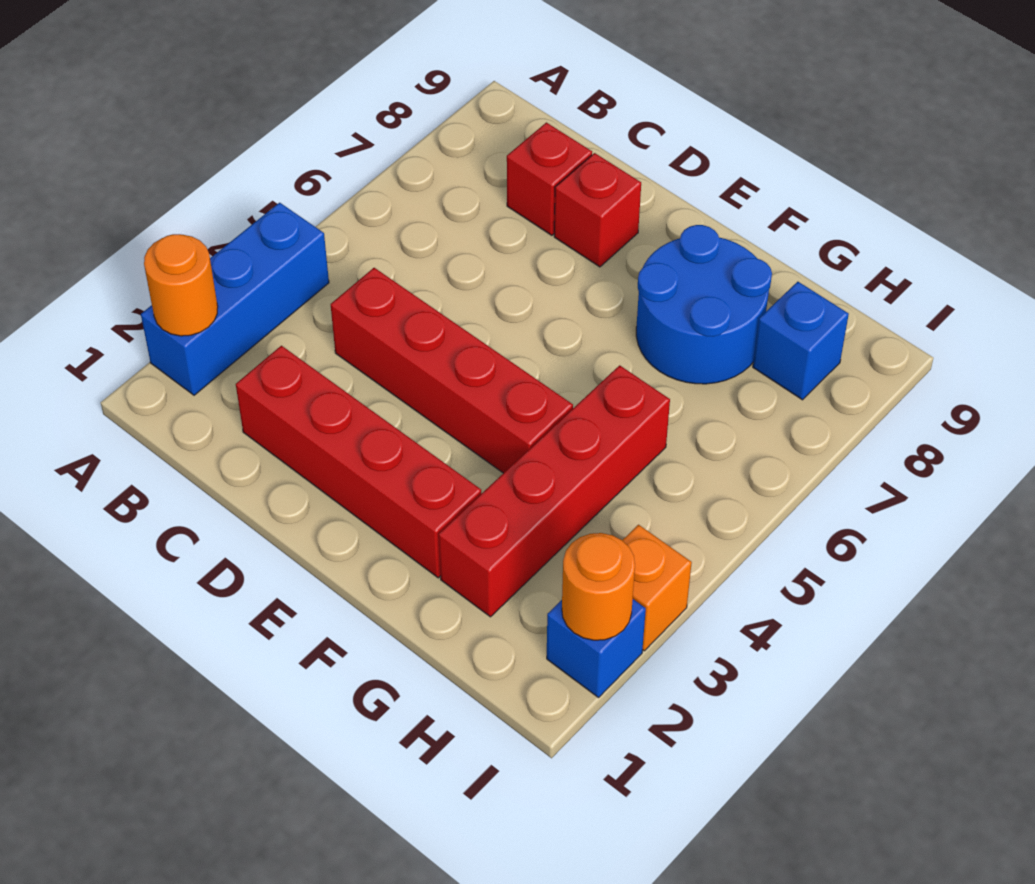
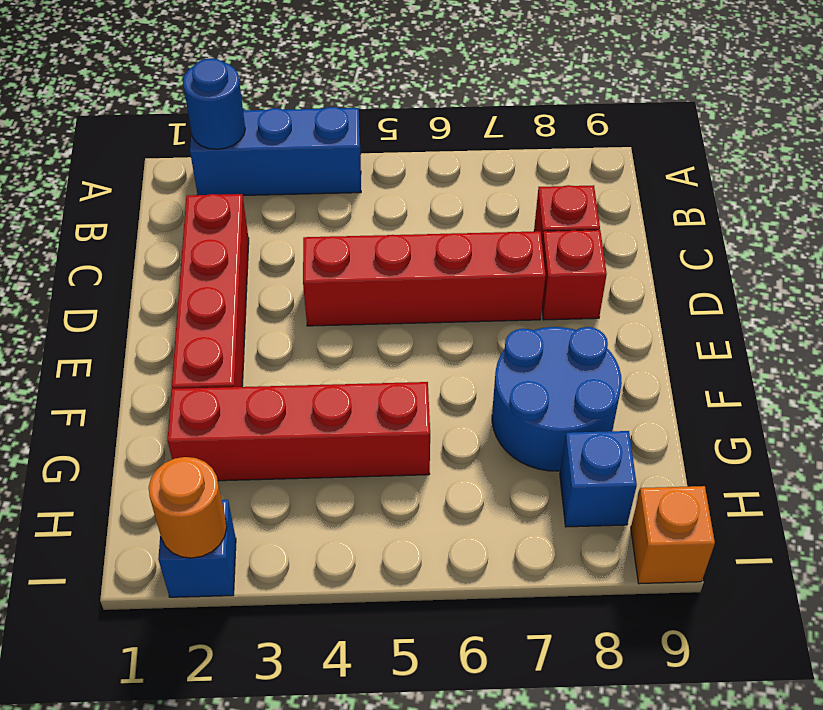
orange 1x1 round brick [144,234,218,336] -> blue 1x1 round brick [183,58,245,149]
red 1x4 brick [331,268,573,473] -> red 1x4 brick turned to [303,231,546,326]
orange 1x1 brick [622,525,692,651] -> orange 1x1 brick moved to [631,486,715,584]

